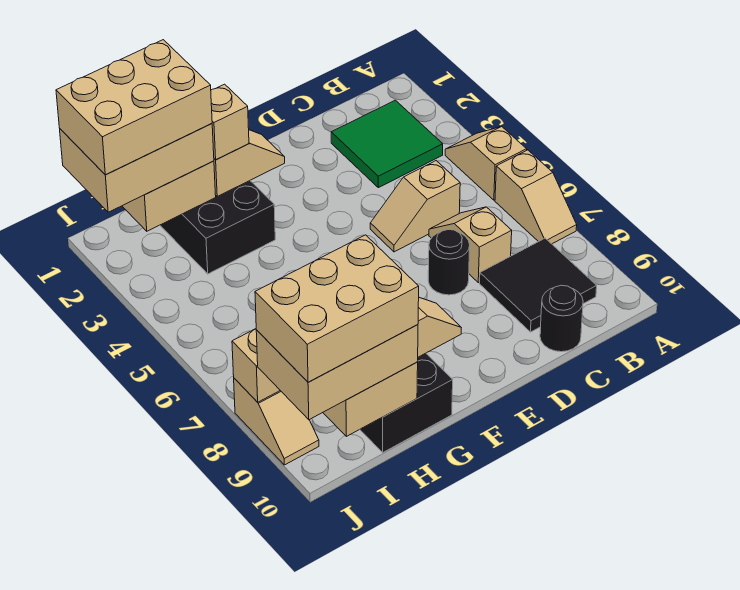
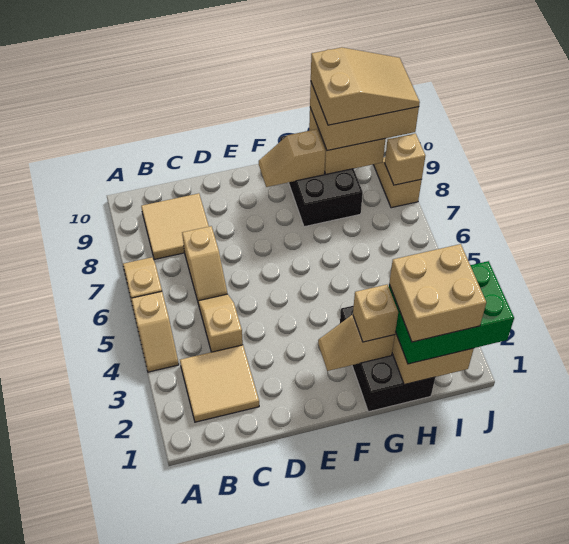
green 2x2 tile [331,100,443,188] -> tan 2x2 tile [180,345,259,422]
black 2x2 tile [480,238,597,332] -> tan 2x2 tile [141,193,209,260]
tan 1x2 slope [370,161,460,252] -> tan 1x2 slope turned to [198,294,243,352]
black 1x1 round brick [540,285,583,352] -> none
black 1x1 round brick [428,230,470,295] -> none
tan 2x3 brick [60,123,214,212] -> green 2x3 brick [389,261,514,364]
tan 2x3 brick [56,40,212,175] -> tan 2x2 brick [389,244,486,342]
tan 2x3 brick [255,235,419,382] -> tan 2x3 slope [311,47,420,125]

